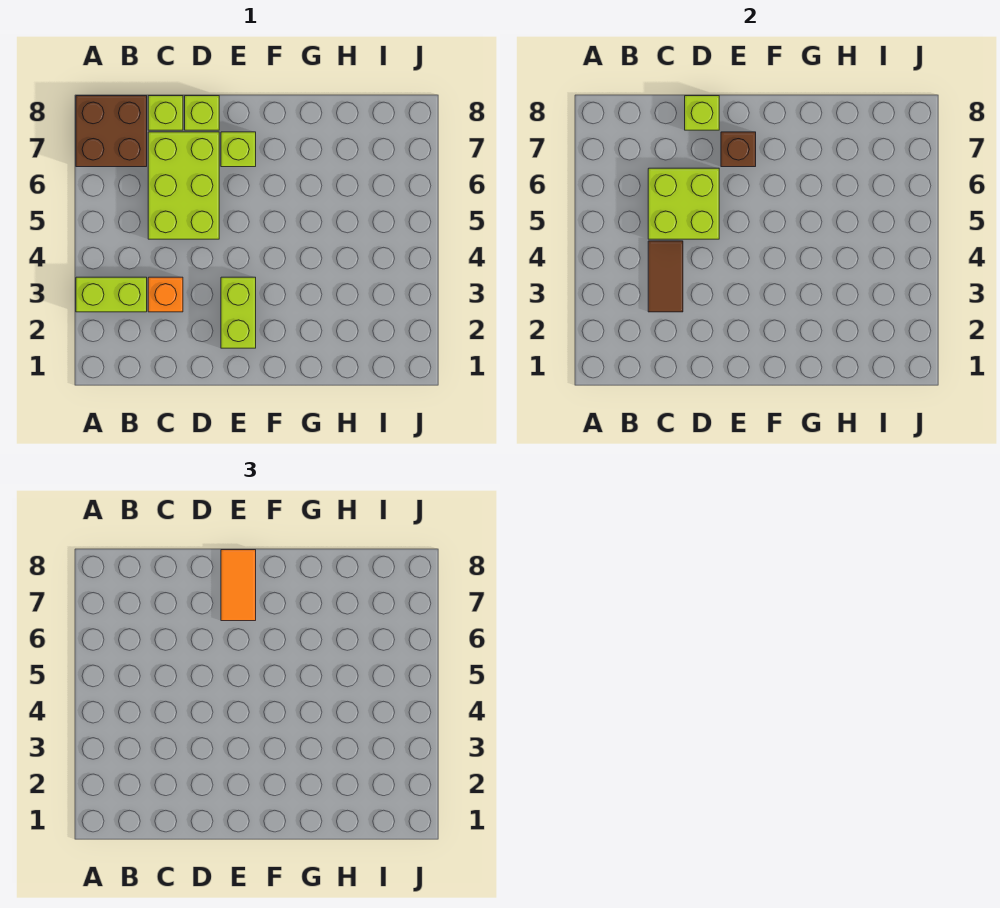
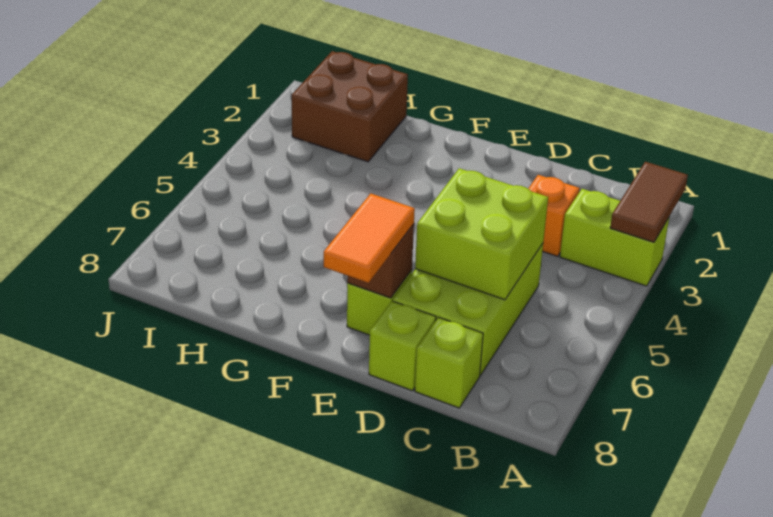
brown 2x2 brick [76,96,147,167] -> brown 2x2 brick moved to [292,51,408,162]
brown 1x2 tile [648,241,683,312] -> brown 1x2 tile moved to [610,162,688,242]
lime 1x1 brick [685,96,719,130] -> none
lime 1x2 brick [221,277,256,348] -> none

